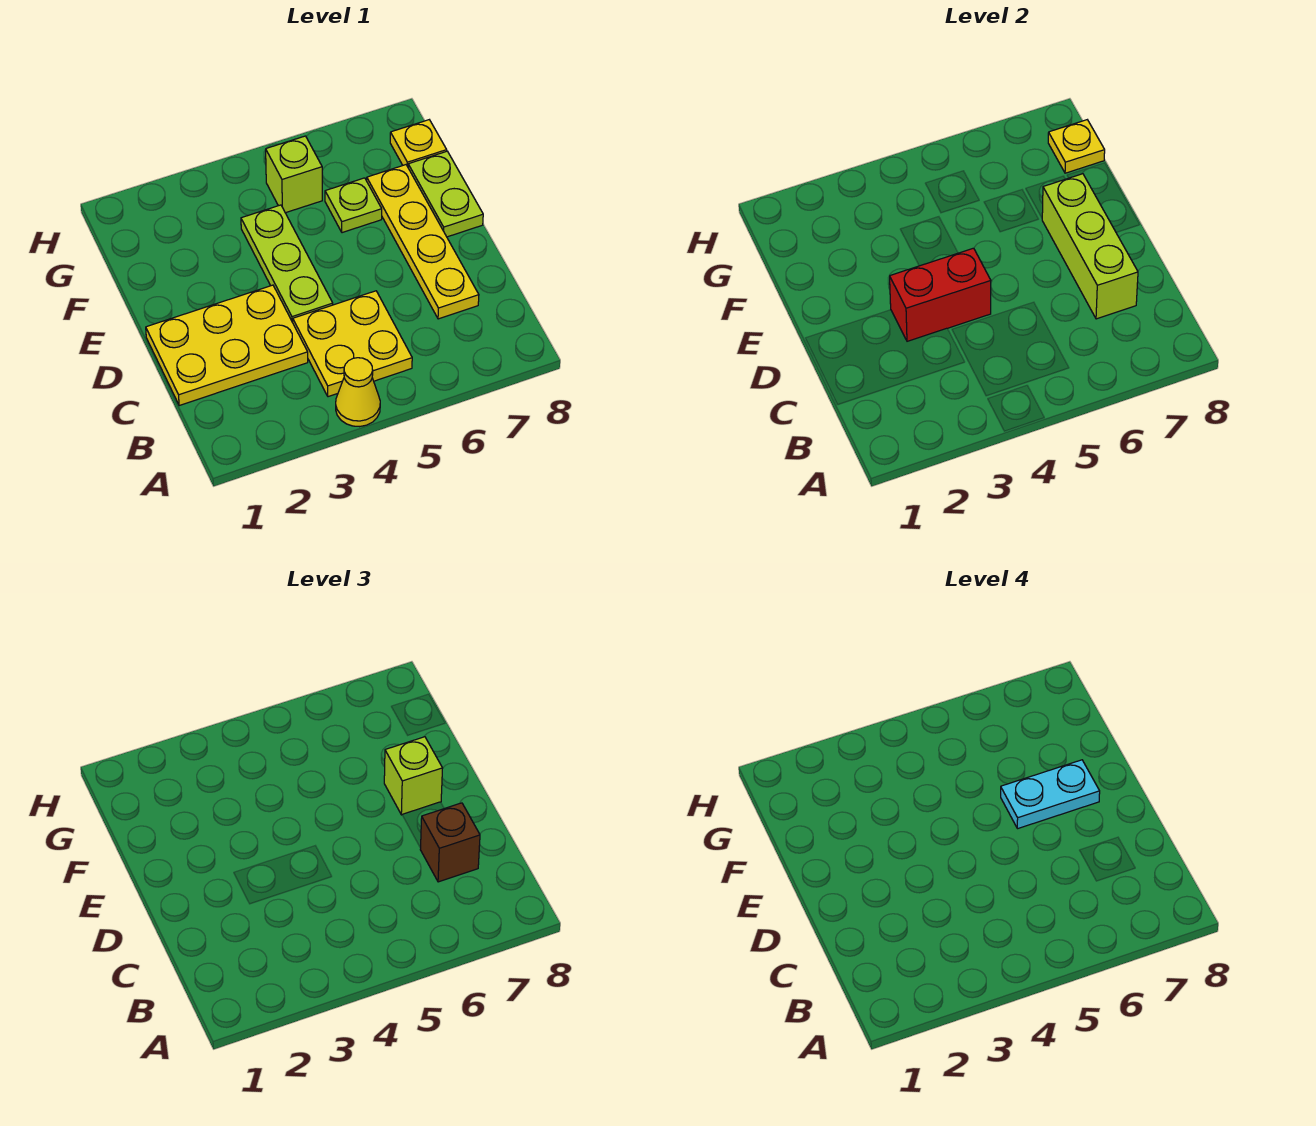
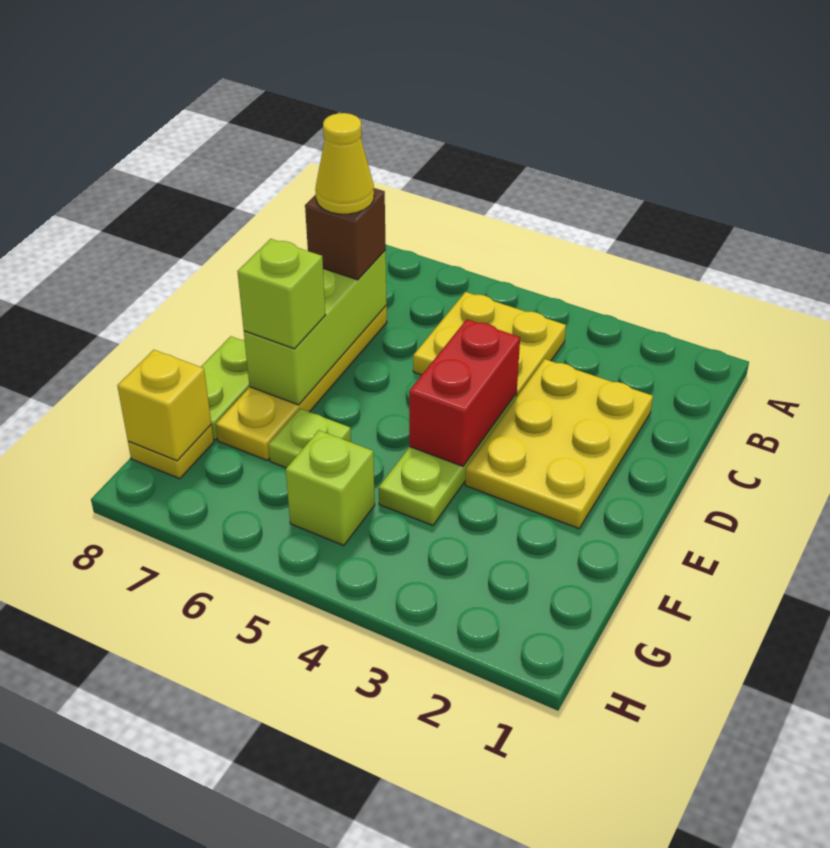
yellow 1x1 cone [336,358,380,427] -> yellow 1x1 cone moved to [315,113,374,214]
yellow 2x3 plate [146,285,308,406] -> yellow 2x3 plate turned to [465,359,653,528]
red 1x2 brick [890,248,991,341] -> red 1x2 brick turned to [409,319,520,466]
cyan 1x2 plate [1001,760,1100,829] -> none
yellow 1x1 plate [1048,120,1105,173] -> yellow 1x1 brick [117,350,211,461]

